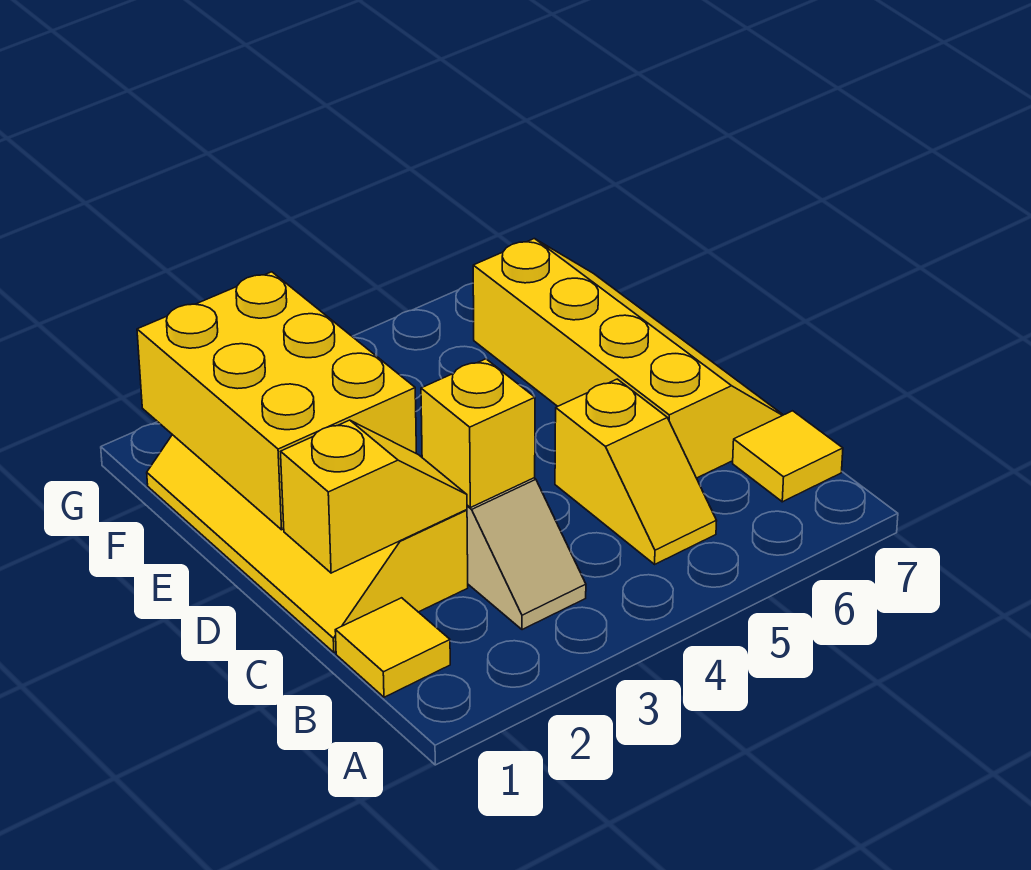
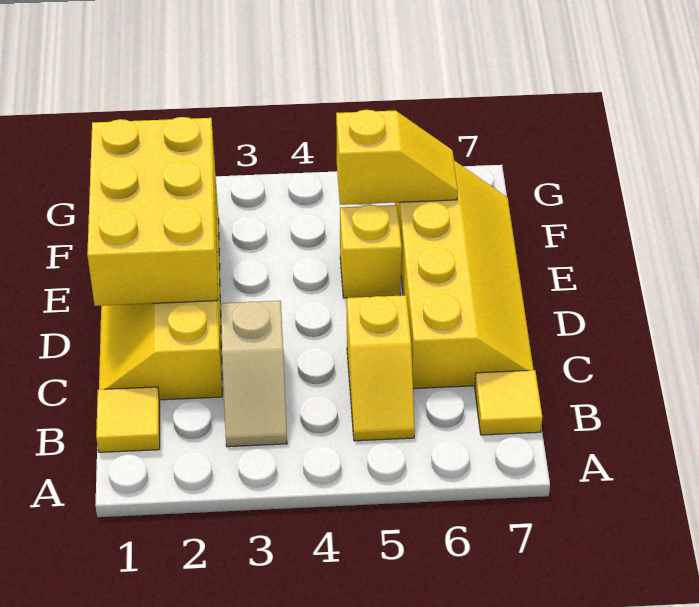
yellow 1x2 slope [281,420,467,573] -> yellow 1x2 slope moved to [336,110,458,205]
yellow 1x1 brick [421,359,535,508] -> yellow 1x1 brick moved to [340,205,402,298]

